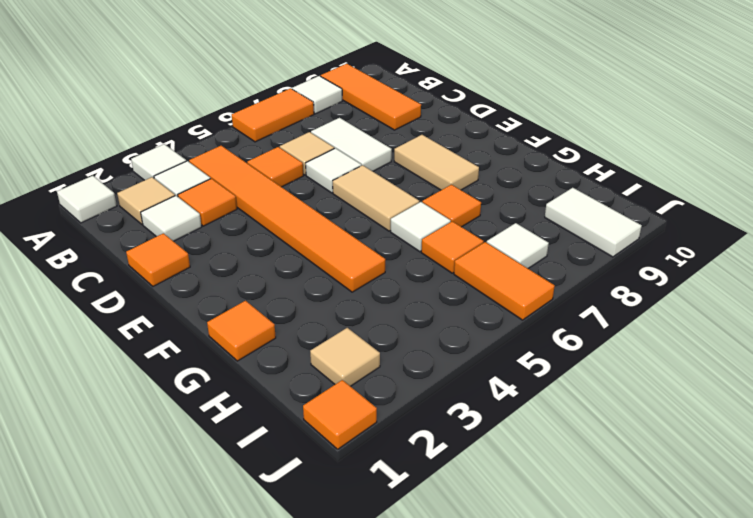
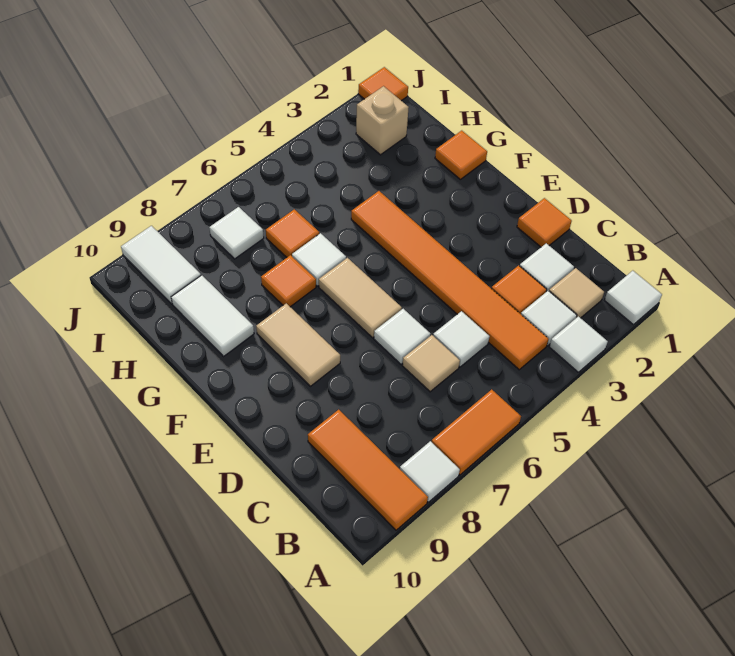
orange 1x1 tile [247,147,303,187] -> white 1x1 tile [433,311,489,367]
white 1x2 tile [311,118,392,171] -> white 1x2 tile moved to [171,275,254,356]
tan 1x1 tile [310,328,380,386] -> tan 1x1 brick [356,86,409,155]
orange 1x2 tile [454,242,555,320] -> none

